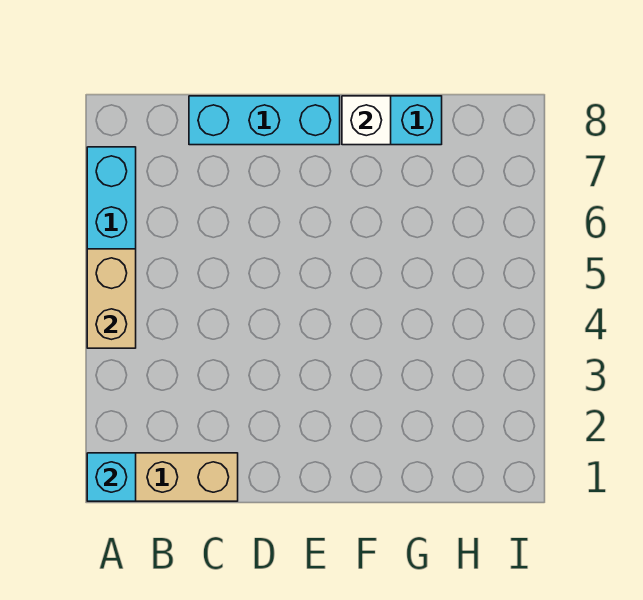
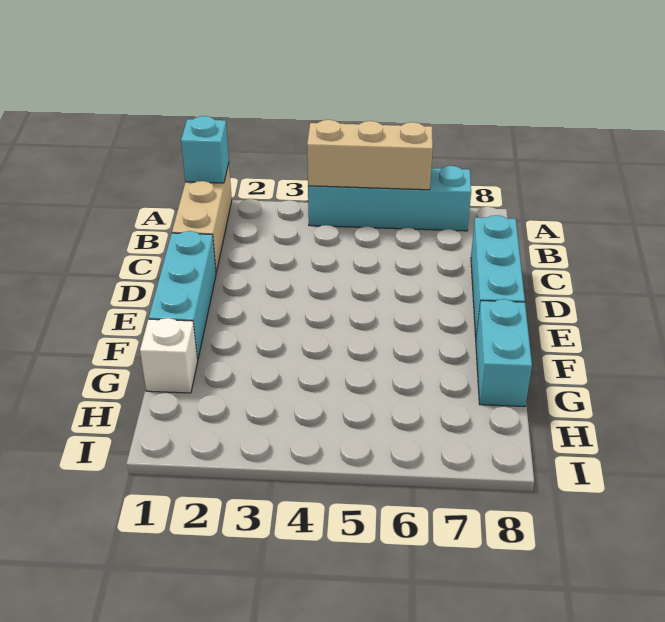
tan 1x2 brick [87,249,136,348] -> tan 1x3 brick [307,120,433,190]
none -> cyan 1x3 brick [149,231,216,360]
white 1x1 brick [342,96,391,145] -> white 1x1 brick moved to [140,318,198,393]

